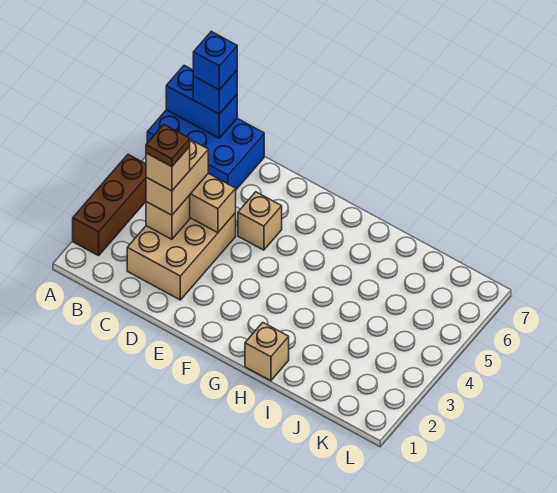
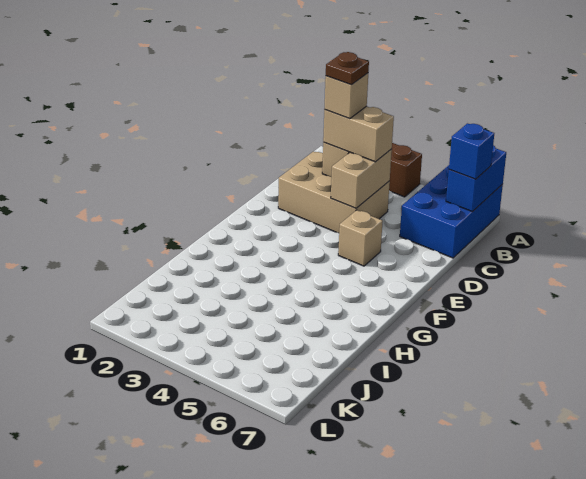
blue 1x1 brick [193,31,237,90] -> none
tan 1x1 brick [245,323,289,381] -> none

